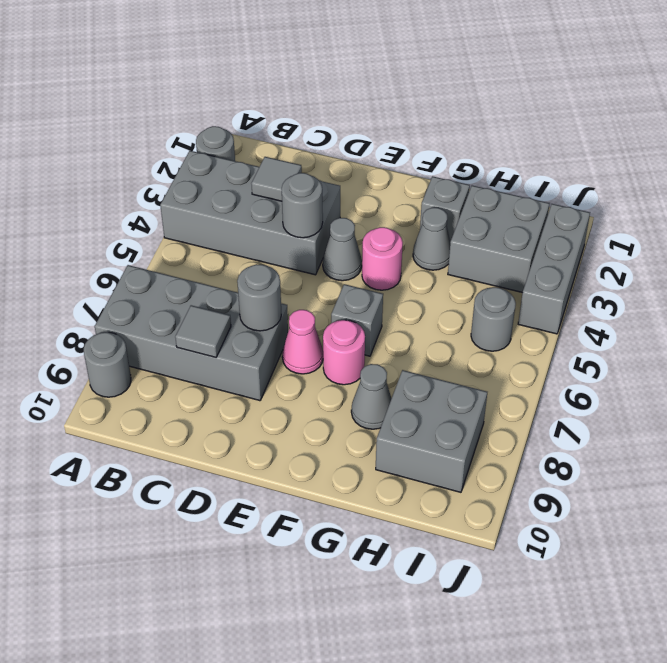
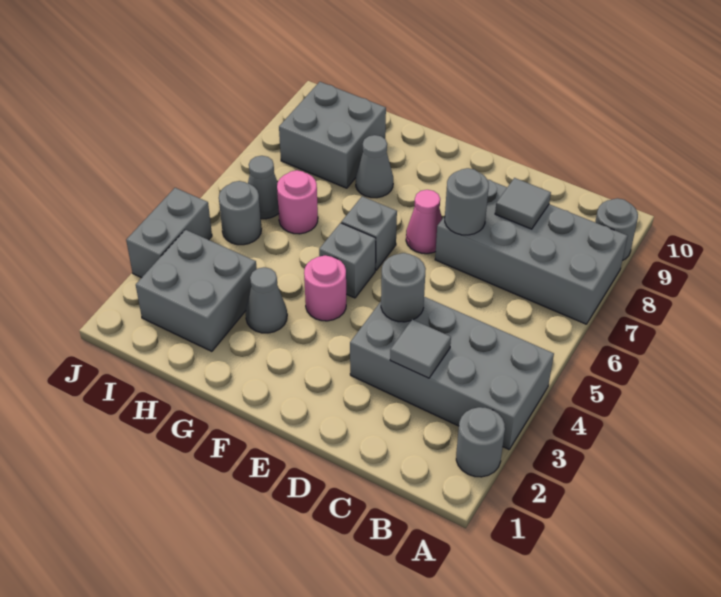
grey 1x1 cone [323,218,362,281] -> grey 1x1 cone moved to [248,156,279,219]
pink 1x1 round brick [323,320,365,385] -> pink 1x1 round brick moved to [277,170,318,234]
grey 1x1 brick [420,176,470,242] -> grey 1x1 brick moved to [319,223,376,298]
grey 1x3 brick [518,204,590,334] -> grey 1x2 brick [126,188,212,278]

